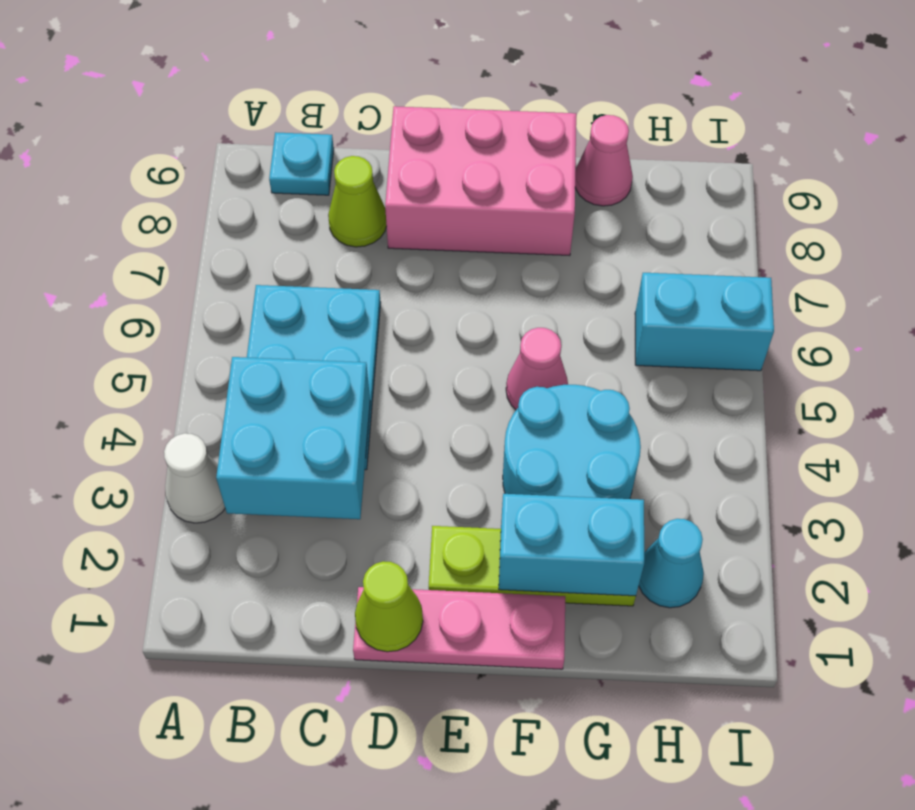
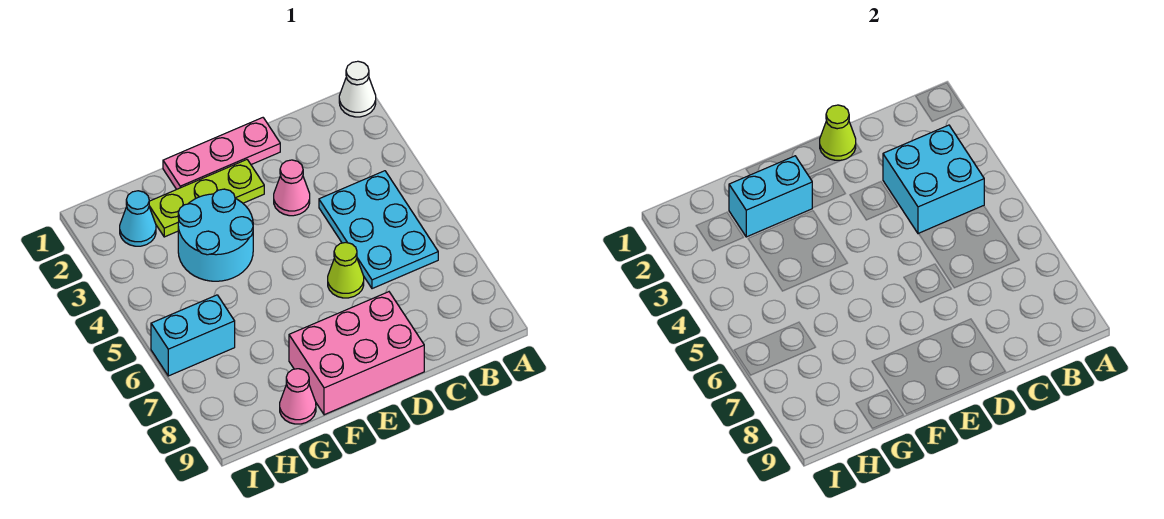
white 1x1 cone [164,433,225,523] -> white 1x1 cone moved to [339,61,376,117]
cyan 1x1 plate [269,132,334,195] -> none
lime 1x1 cone [328,156,387,247] -> lime 1x1 cone moved to [328,243,364,298]
pink 1x1 cone [506,328,568,410] -> pink 1x1 cone moved to [274,160,310,216]

